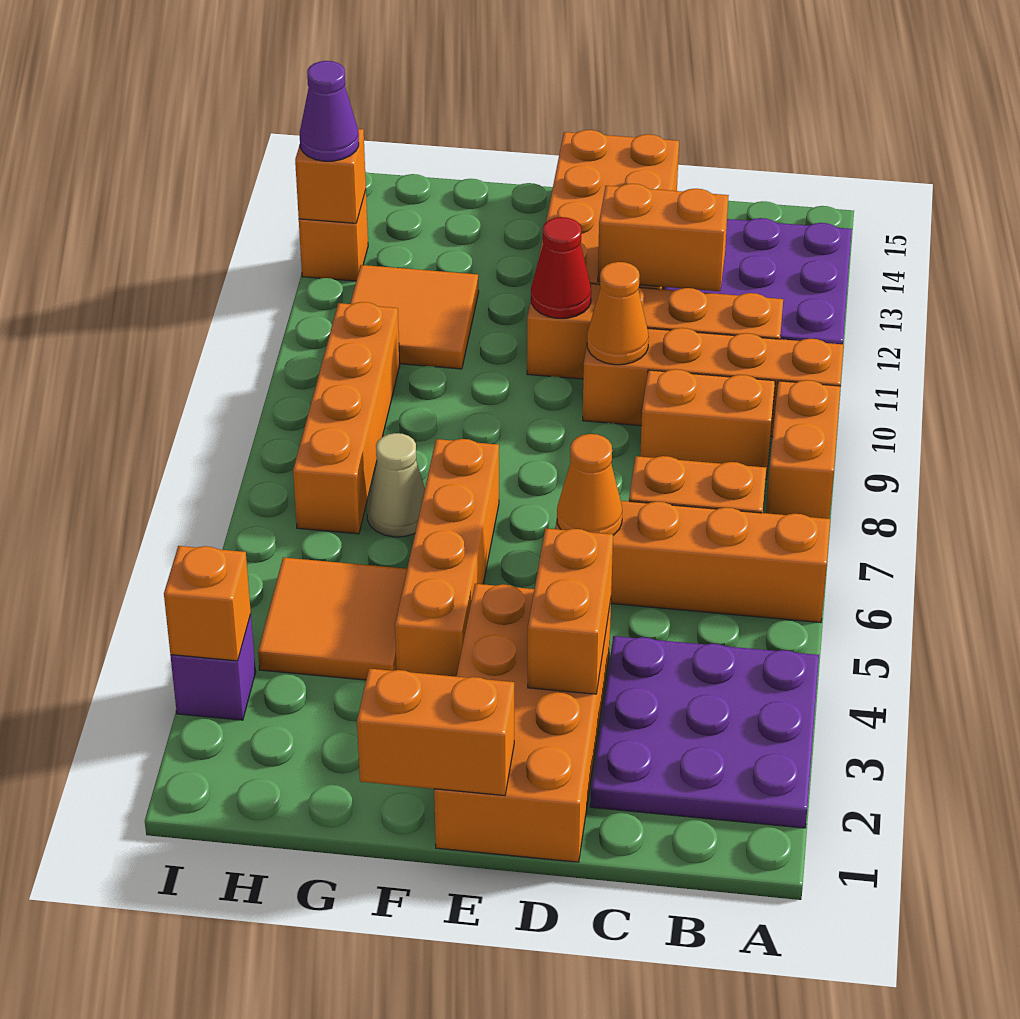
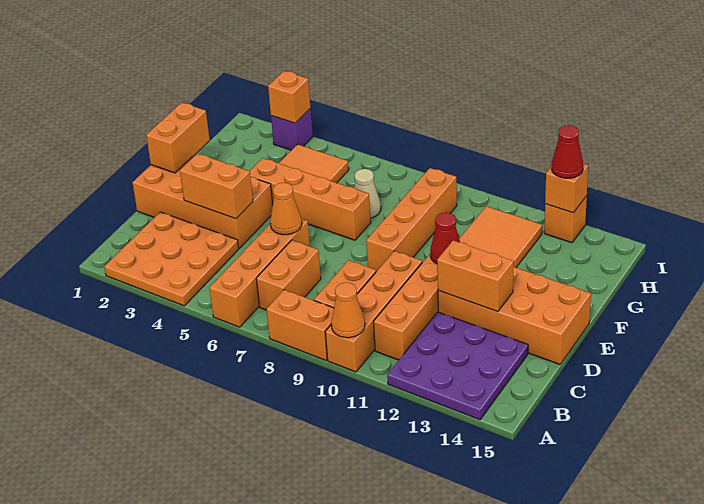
purple 3x3 plate [590,636,819,828] -> orange 3x3 plate [104,212,239,306]
orange 1x2 brick [598,184,729,291] -> orange 1x2 brick turned to [437,240,514,312]
orange 1x1 cone [587,262,649,365] -> orange 1x1 cone moved to [331,282,365,338]
orange 1x4 brick [293,302,400,534] -> orange 1x4 brick turned to [366,168,457,272]
purple 1x1 cone [300,61,359,161] -> red 1x1 cone [552,125,583,178]

